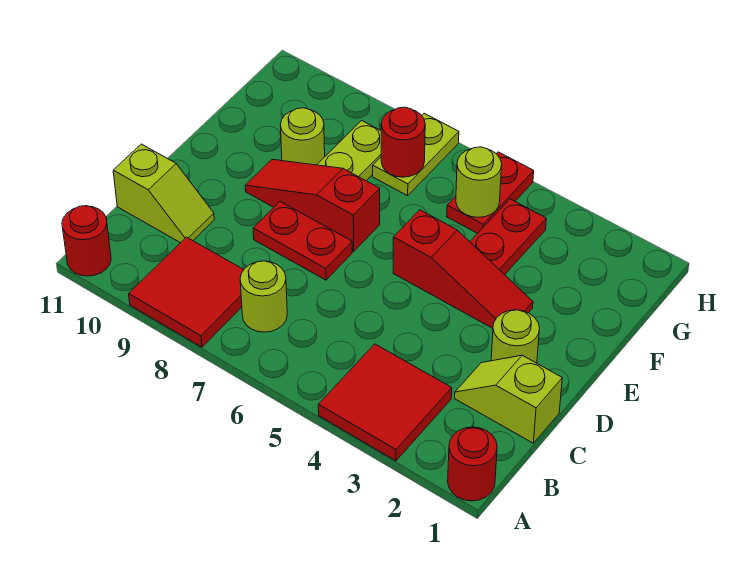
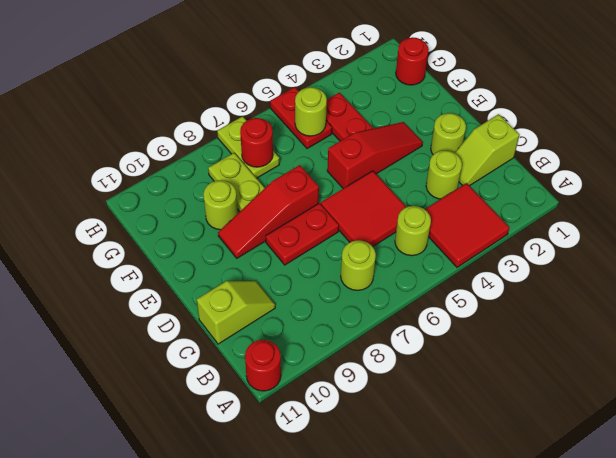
red 1x1 round brick [448,427,497,501] -> red 1x1 round brick moved to [396,37,429,85]
red 2x2 tile [129,237,244,347] -> red 2x2 tile moved to [321,171,406,247]
none -> lime 1x1 round brick [395,206,431,256]
none -> lime 1x1 round brick [426,150,462,199]

